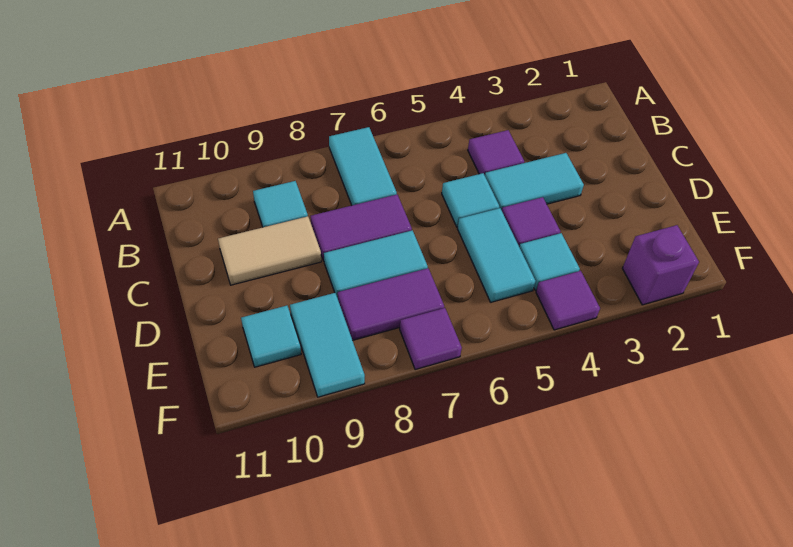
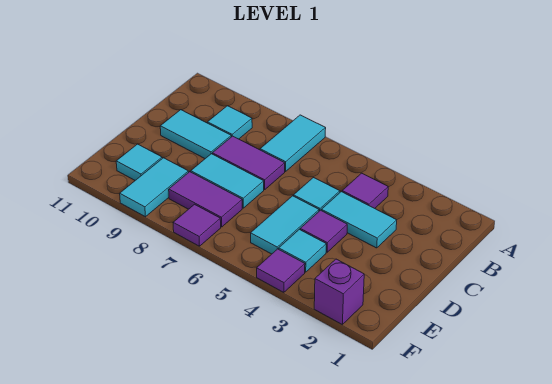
tan 1x2 tile [218,216,321,285] -> cyan 1x2 tile [160,110,231,158]

